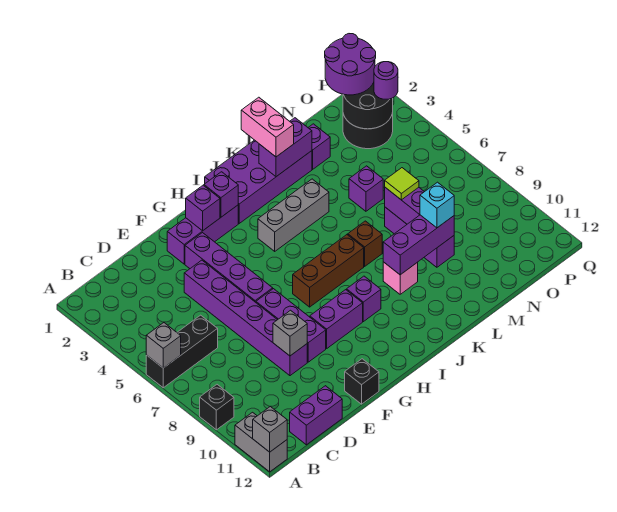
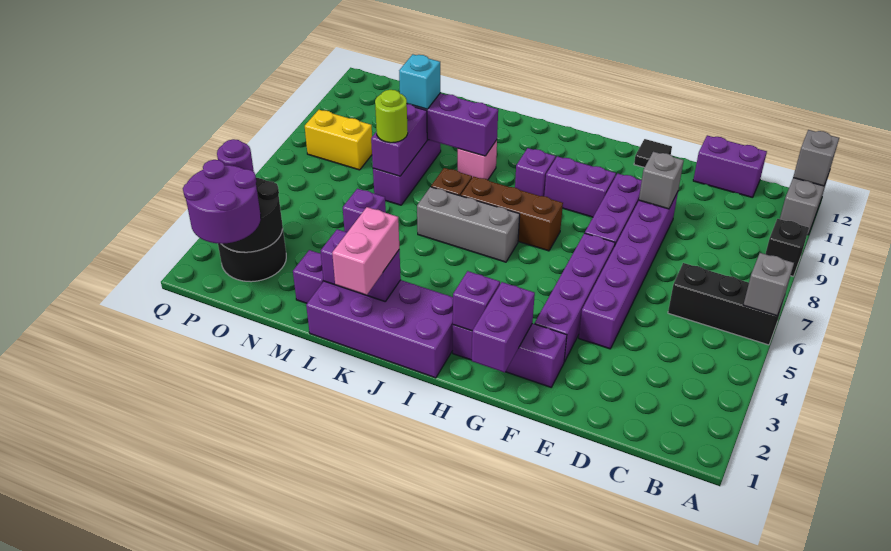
black 1x1 brick [345,359,379,404] -> black 1x1 tile [634,139,672,168]
purple 1x1 brick [186,185,220,231] -> purple 1x2 brick [472,282,535,373]
grey 1x3 brick [258,179,329,251] -> grey 1x3 brick moved to [417,187,520,262]
lime 1x1 tile [385,168,419,200] -> lime 1x1 round brick [375,90,408,143]
none -> yellow 1x2 brick [305,110,372,170]

